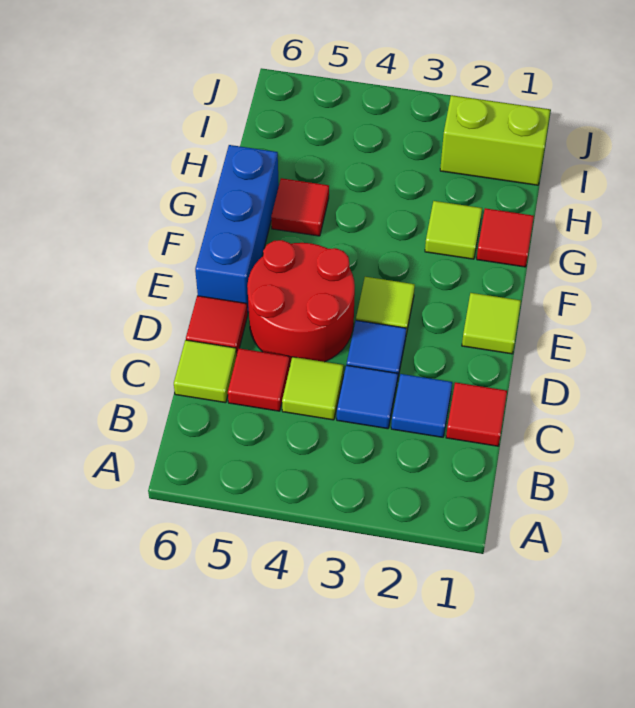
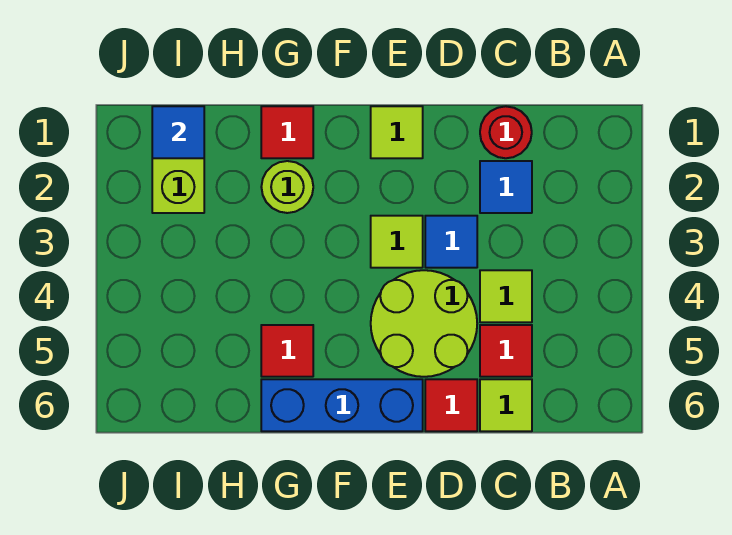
red 1x1 tile [446,382,507,446] -> red 1x1 round brick [480,106,532,158]
blue 1x1 tile [337,365,398,429] -> blue 1x1 tile moved to [152,106,204,158]
red 2x2 round brick [247,240,355,364] -> lime 2x2 round brick [371,270,477,377]
lime 1x1 tile [425,201,482,259] -> lime 1x1 round brick [261,161,313,213]

